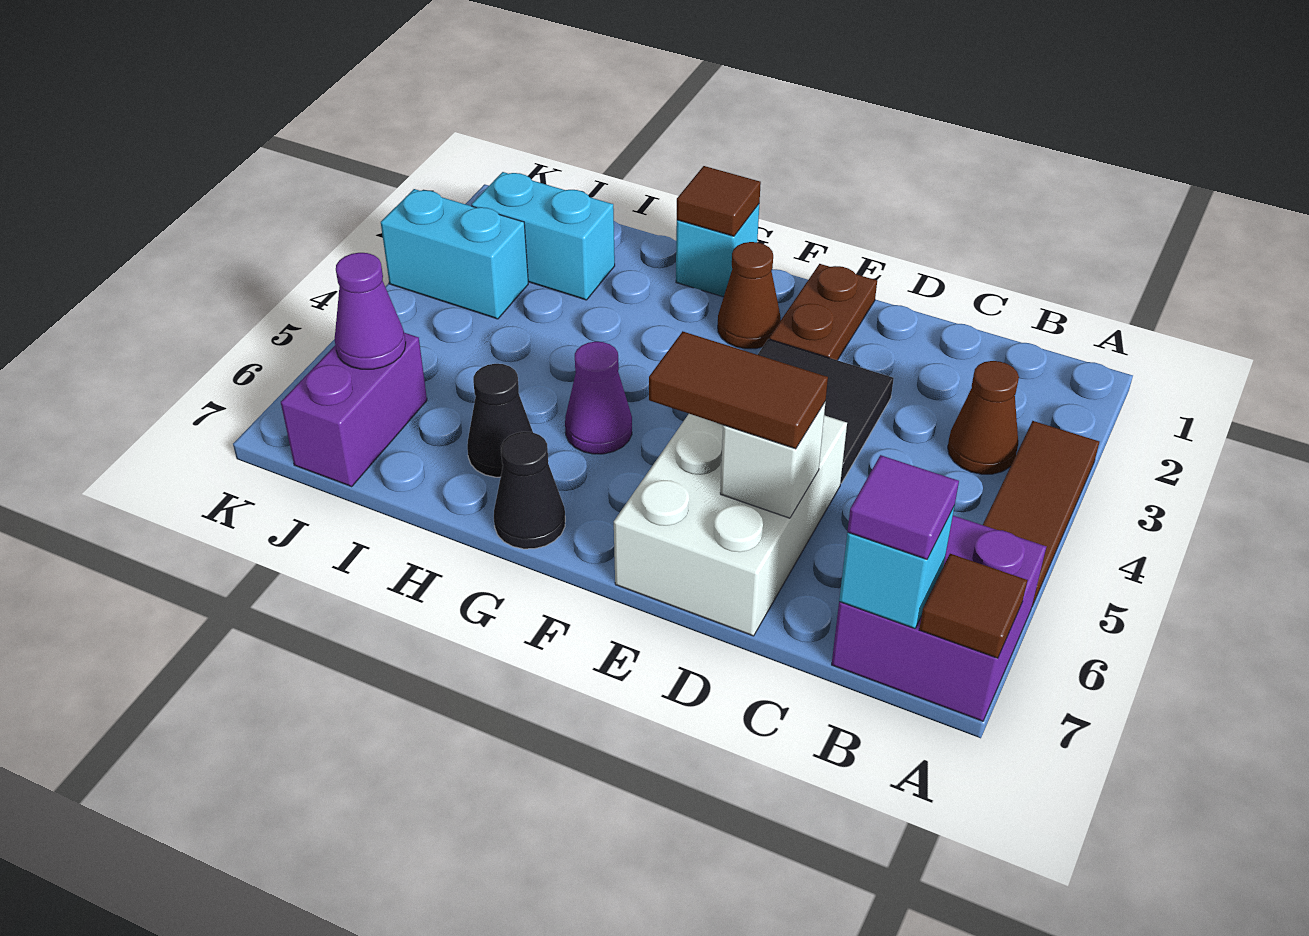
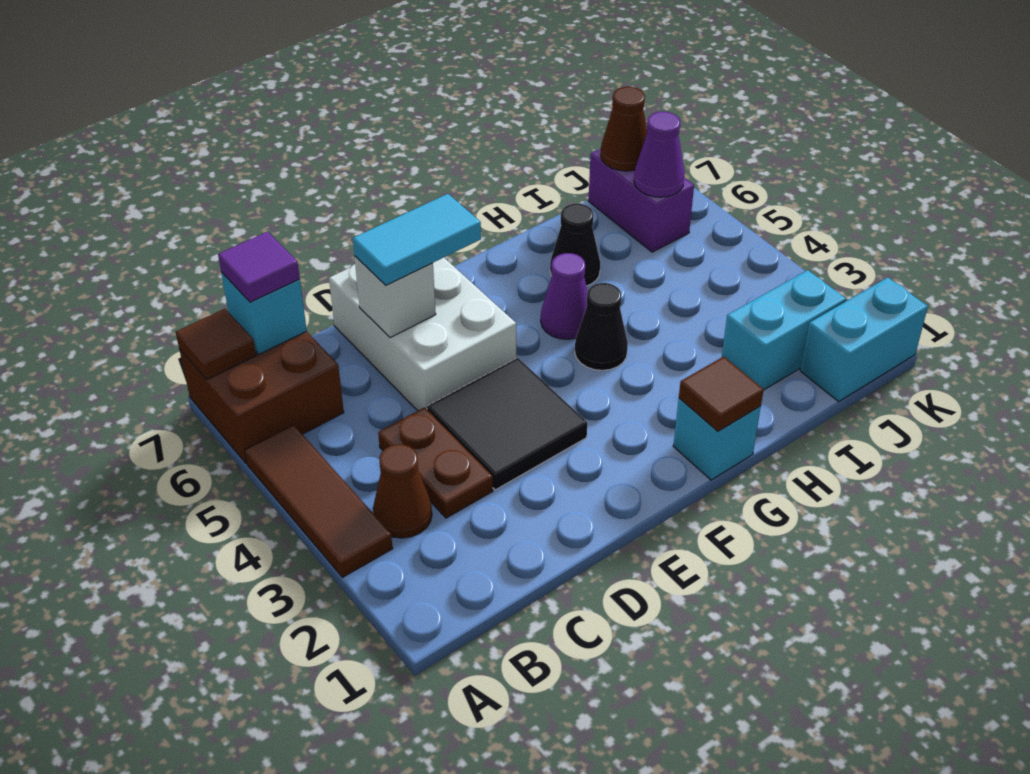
purple 2x2 brick [832,516,1046,721] -> brown 2x2 brick [179,331,344,464]
brown 1x2 tile [649,331,828,449] -> cyan 1x2 tile [353,194,481,285]
brown 1x2 plate [769,264,877,360] -> brown 1x2 plate moved to [378,407,493,518]
brown 1x1 cone [718,242,781,349] -> brown 1x1 cone moved to [601,87,647,171]
black 1x1 cone [494,432,565,549] -> black 1x1 cone moved to [575,283,628,370]
cyan 1x2 brick [381,189,528,319] -> cyan 1x2 brick moved to [800,277,928,401]

